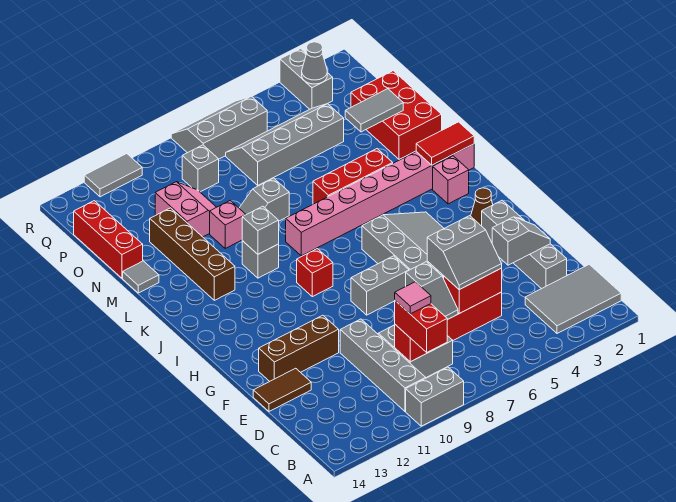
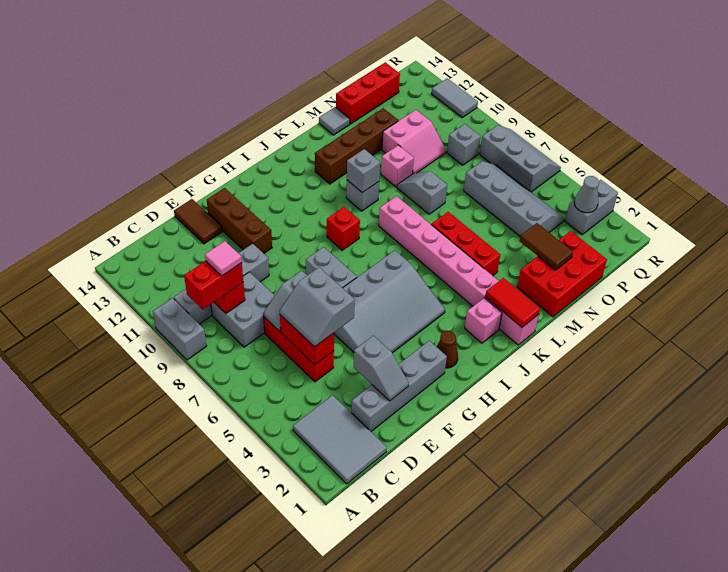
grey 1x2 tile [345,89,403,132] -> brown 1x2 tile [520,223,573,270]

